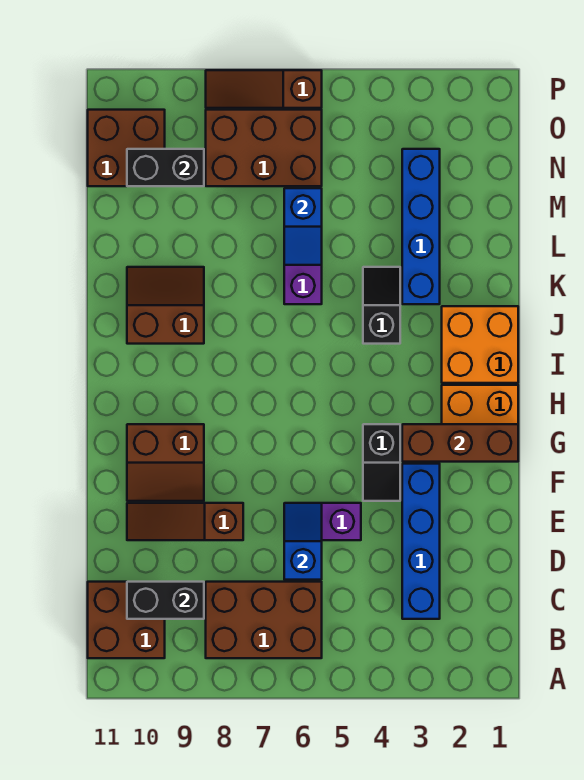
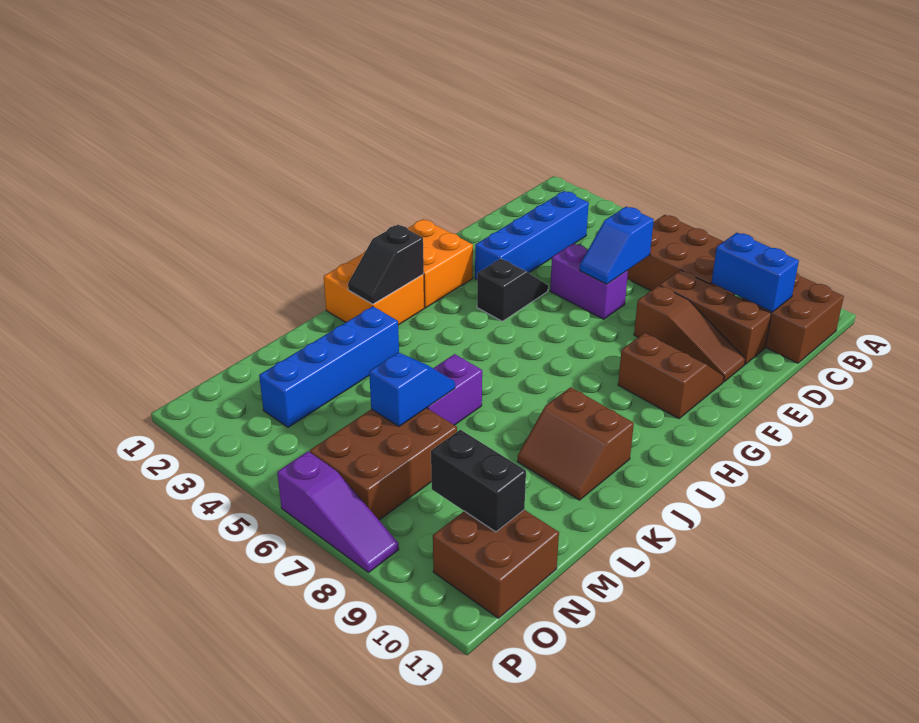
black 1x2 brick [127,582,204,619] -> blue 1x2 brick [711,233,799,312]
brown 1x3 brick [402,424,518,462] -> brown 1x3 brick moved to [660,270,771,364]
black 1x2 slope [363,267,400,344] -> black 1x2 slope moved to [348,225,424,304]
brown 2x3 brick [206,110,322,186] -> brown 2x3 brick turned to [310,408,457,520]
brown 1x3 slope [206,70,322,108] -> purple 1x3 slope [277,451,399,572]

